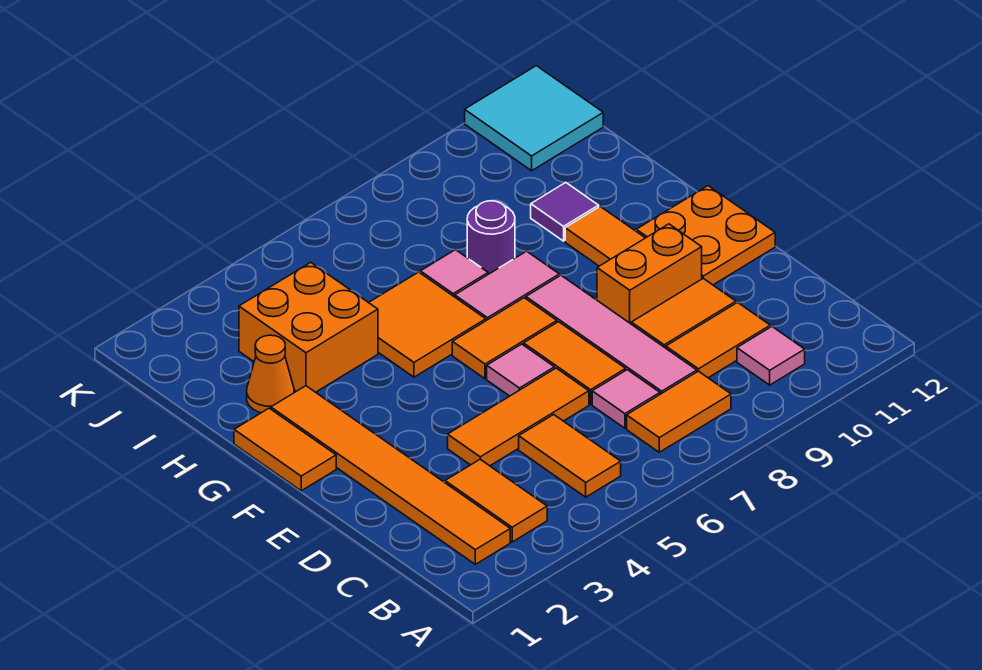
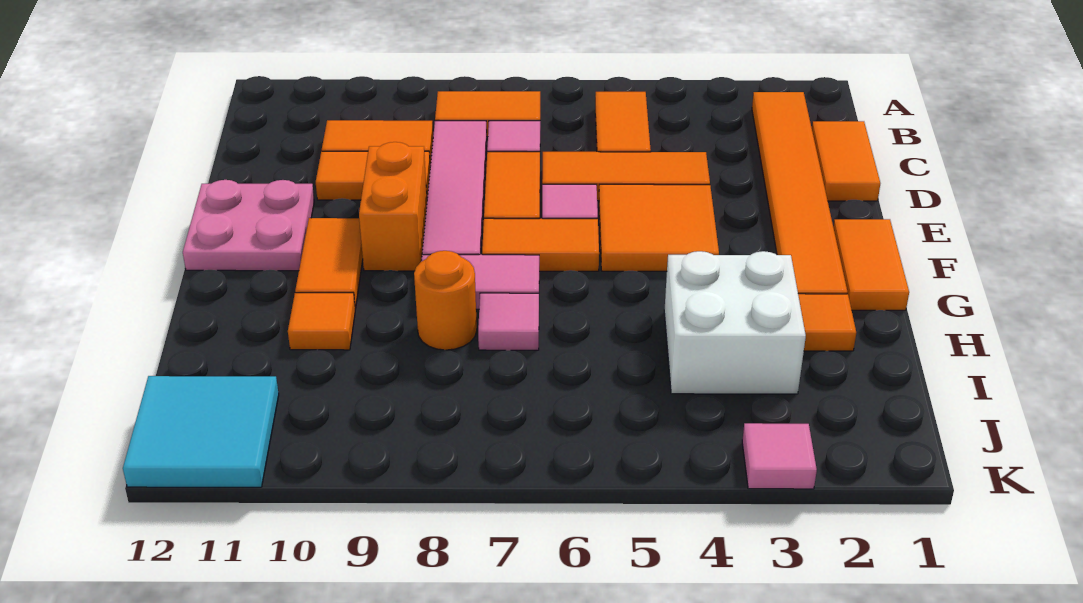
orange 1x2 tile [445,459,547,542] -> orange 1x2 tile moved to [812,121,880,201]
pink 1x1 tile [737,326,805,385] -> pink 1x1 tile moved to [742,423,817,489]
orange 1x2 brick [597,224,702,324] -> orange 1x2 brick turned to [359,142,427,271]
orange 2x2 plate [636,186,775,285] -> pink 2x2 plate [183,180,314,271]
orange 2x2 tile [369,272,486,377] -> orange 2x2 tile moved to [599,184,719,271]
orange 1x1 cone [247,335,294,413] -> orange 1x1 tile [798,294,856,351]
orange 2x2 brick [239,262,378,392] -> white 2x2 brick [664,251,806,394]
purple 1x1 round brick [467,201,515,274] -> orange 1x1 round brick [414,251,477,350]
purple 1x1 tile [531,182,599,241] -> orange 1x1 tile [288,293,355,350]

